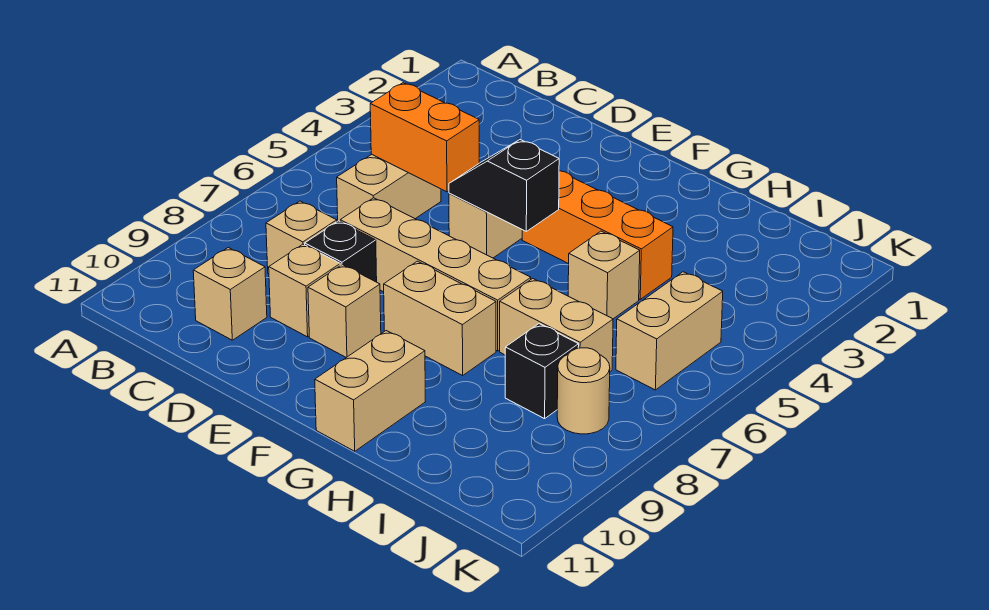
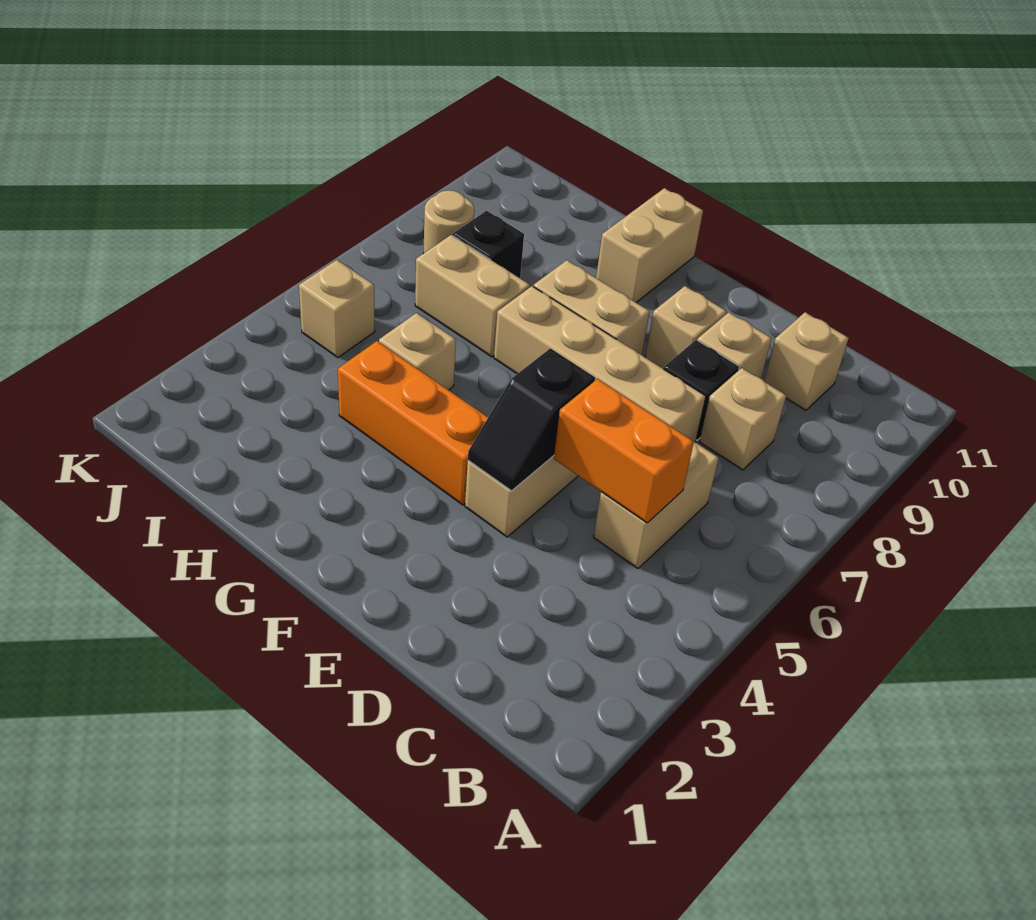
black 1x2 slope [449,140,559,231] -> black 1x2 slope turned to [468,348,595,491]
tan 1x2 brick [616,272,723,390] -> tan 1x1 brick [299,260,375,358]

